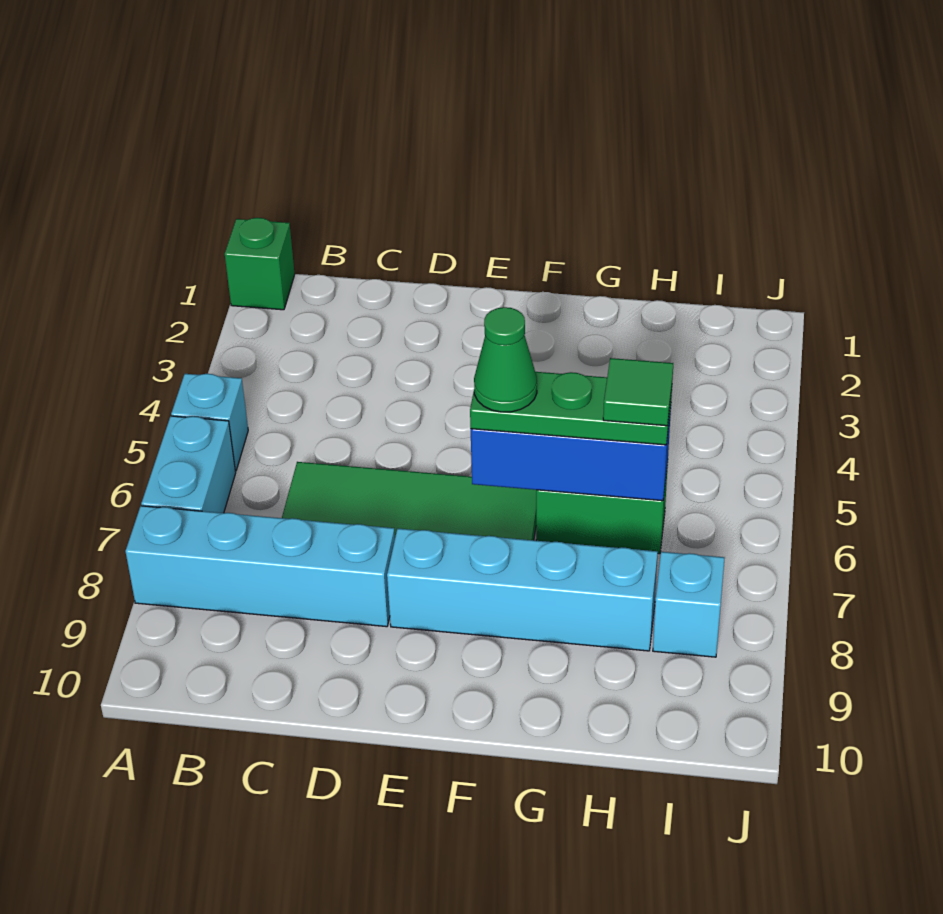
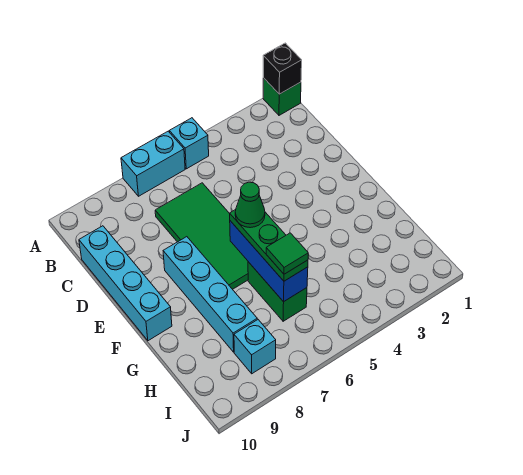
none -> black 1x1 brick [263,43,302,94]
cyan 1x4 brick [125,506,395,627] -> cyan 1x4 brick moved to [79,226,172,341]

